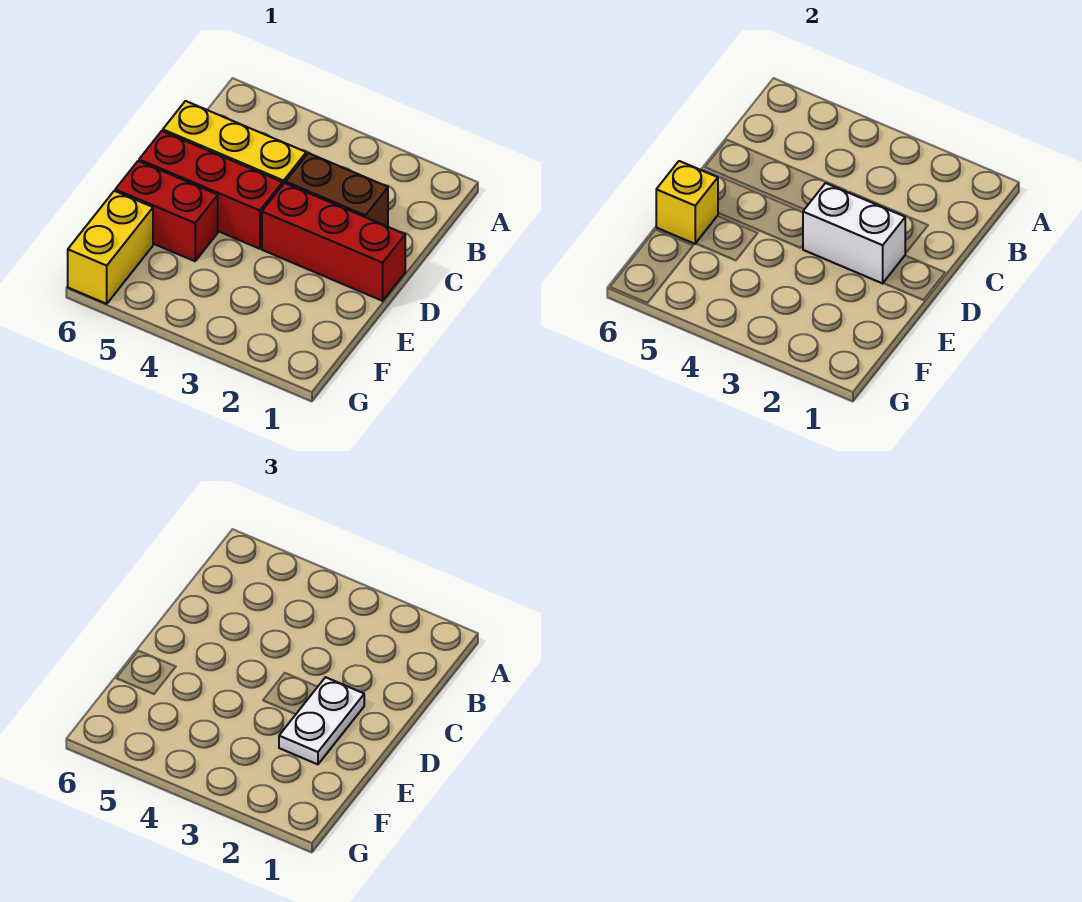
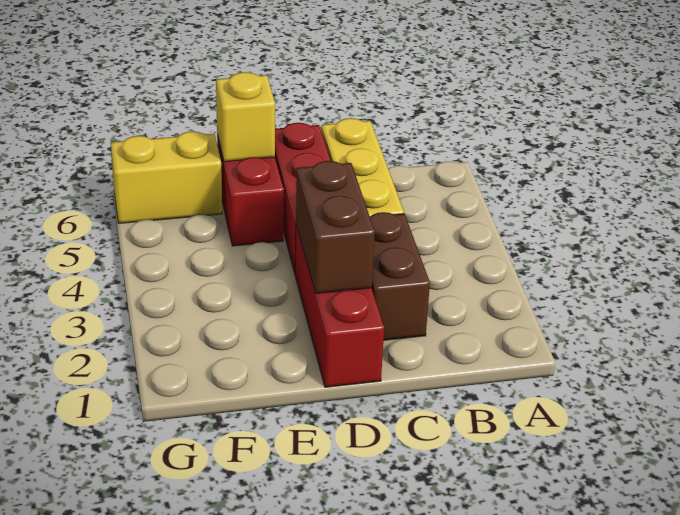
white 1x2 brick [803,183,906,283] -> brown 1x2 brick [296,161,375,294]
white 1x2 plate [279,677,364,764] -> none

